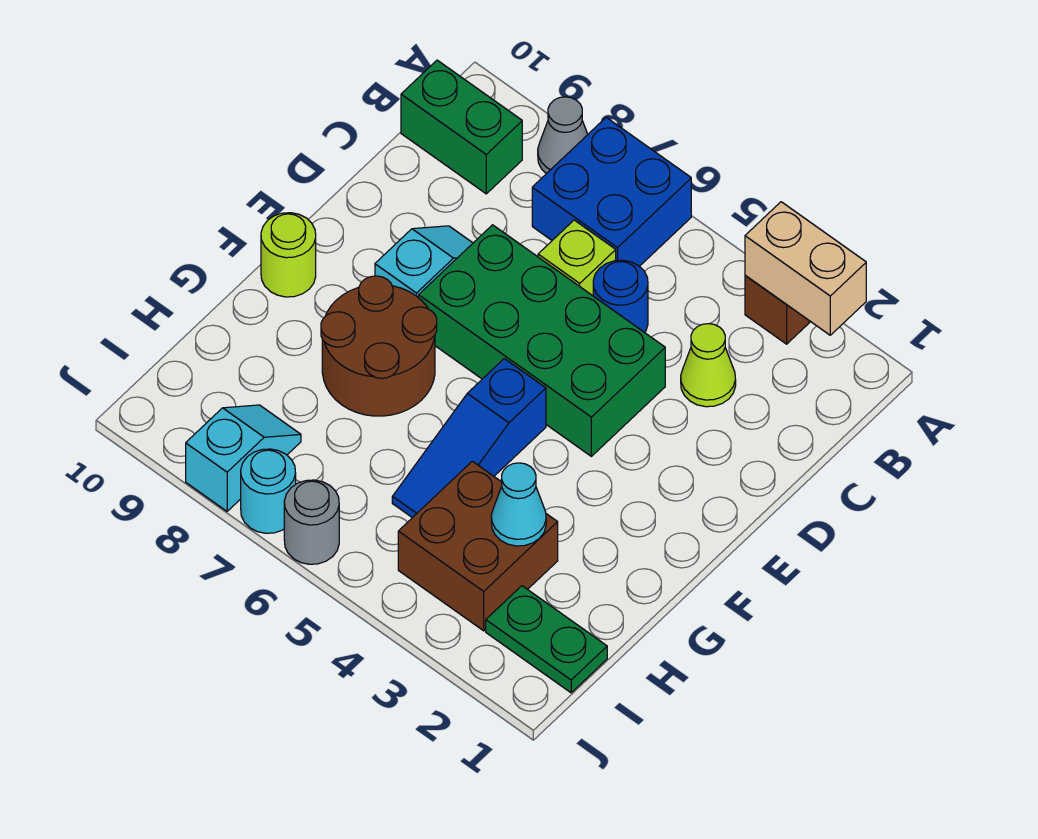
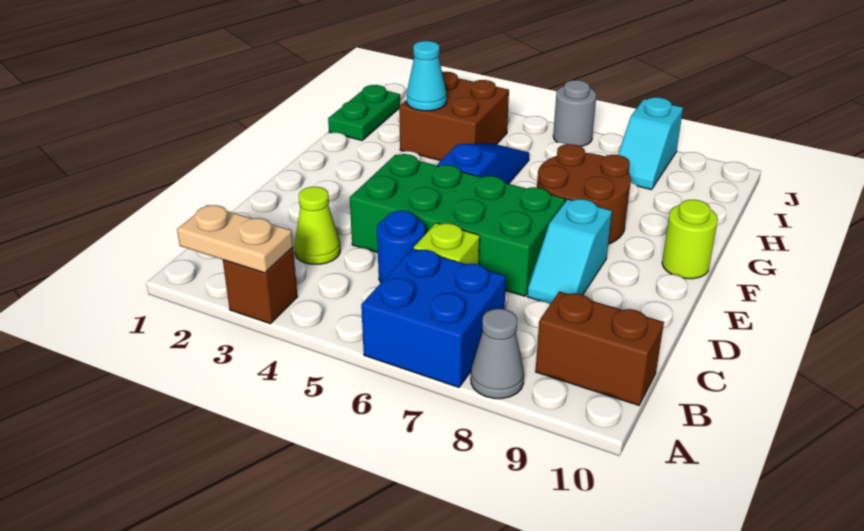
tan 1x2 brick [745,202,866,335] -> tan 1x2 plate [177,205,293,273]
green 1x2 brick [401,60,522,194] -> brown 1x2 brick [535,292,664,405]
green 1x2 plate [486,586,607,693] -> green 1x2 plate turned to [328,85,400,140]
cyan 1x1 round brick [241,449,296,533] -> none

